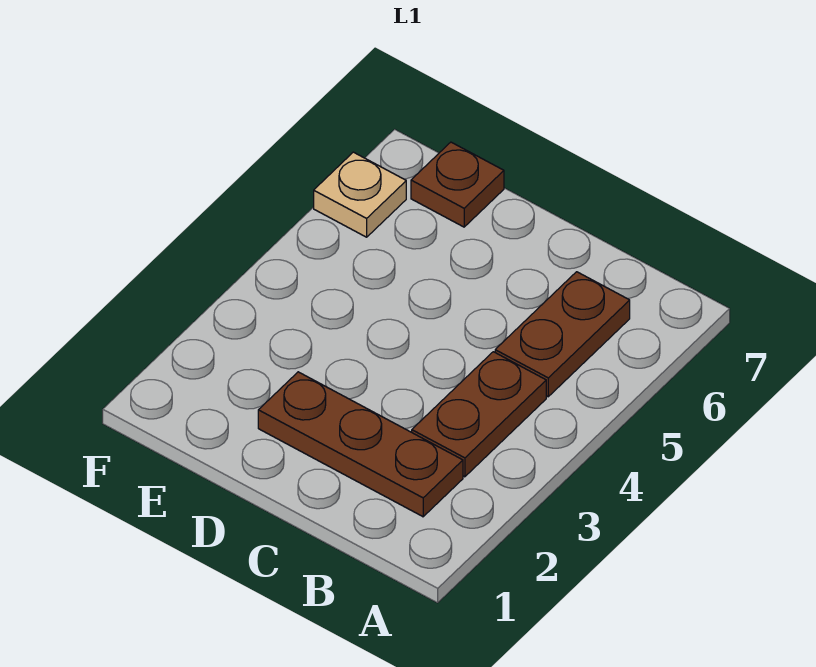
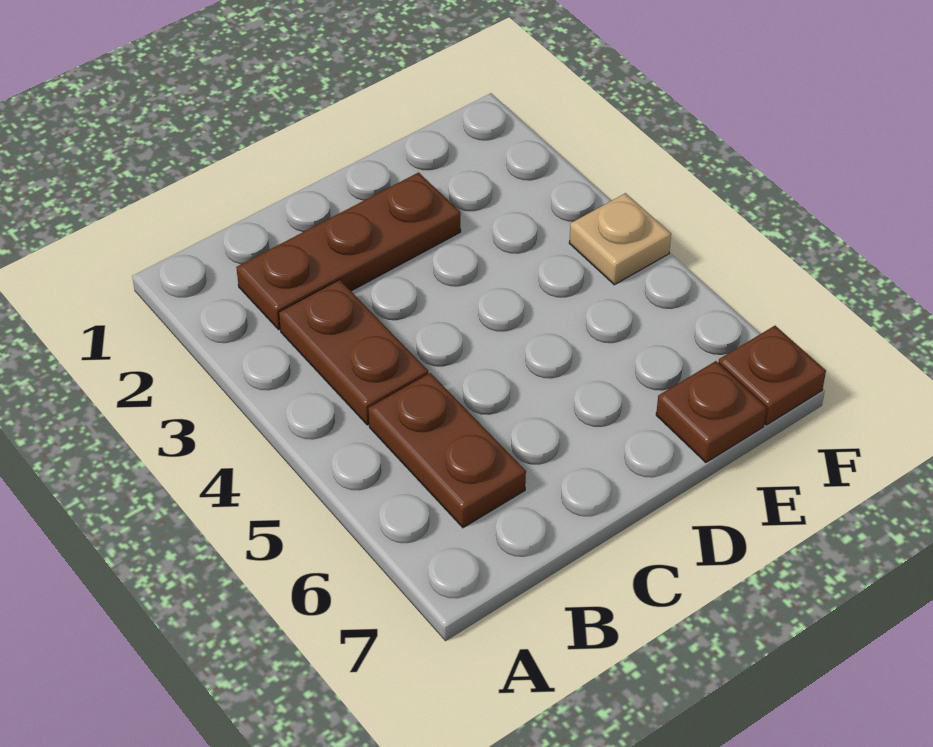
tan 1x1 plate [314,152,406,237] -> tan 1x1 plate moved to [569,193,671,285]
none -> brown 1x1 plate [718,326,826,425]

